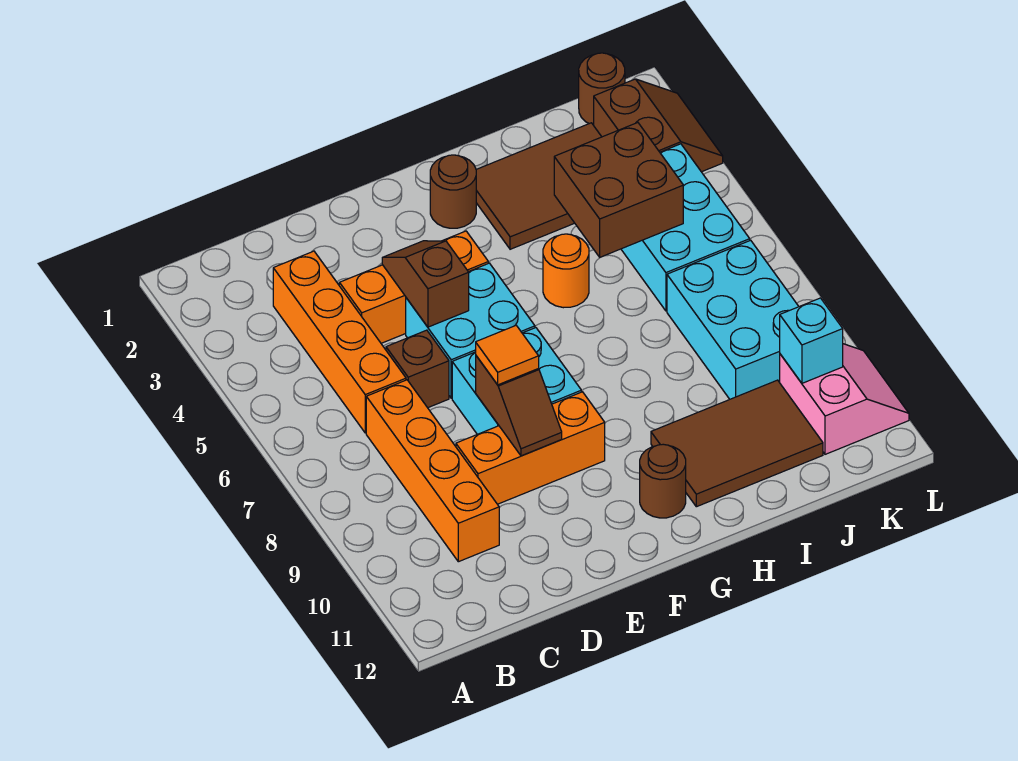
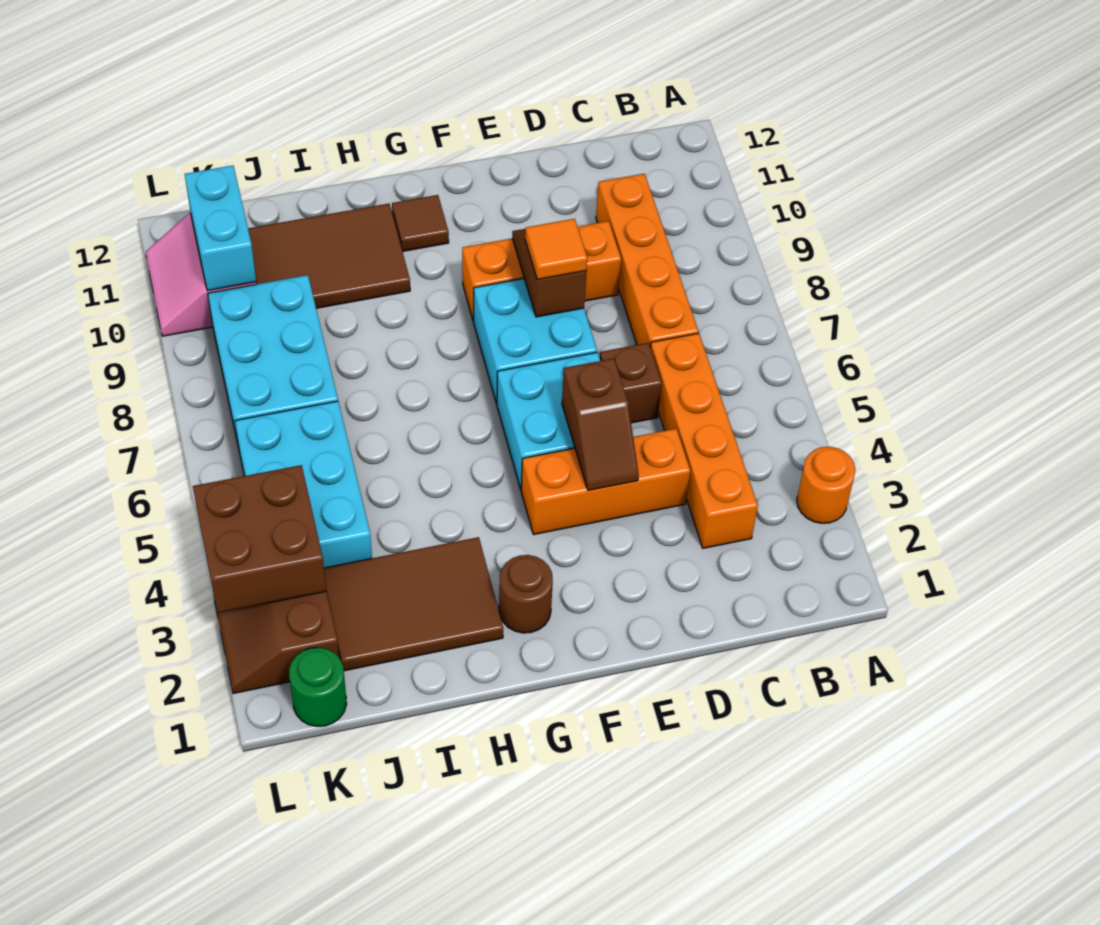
brown 1x1 round brick [640,444,686,518] -> brown 1x1 tile [392,195,449,251]
orange 1x1 round brick [543,234,589,308] -> orange 1x1 round brick moved to [797,447,855,523]
brown 2x2 brick [554,123,683,257] -> brown 2x2 brick moved to [193,465,326,613]
brown 1x1 round brick [579,53,625,125] -> green 1x1 round brick [289,648,347,726]
cyan 1x1 brick [780,298,843,383] -> cyan 1x2 brick [185,166,256,291]

